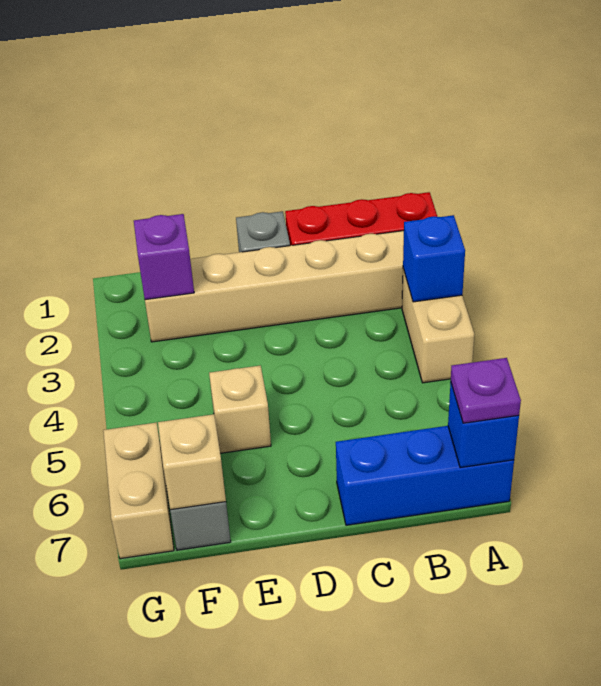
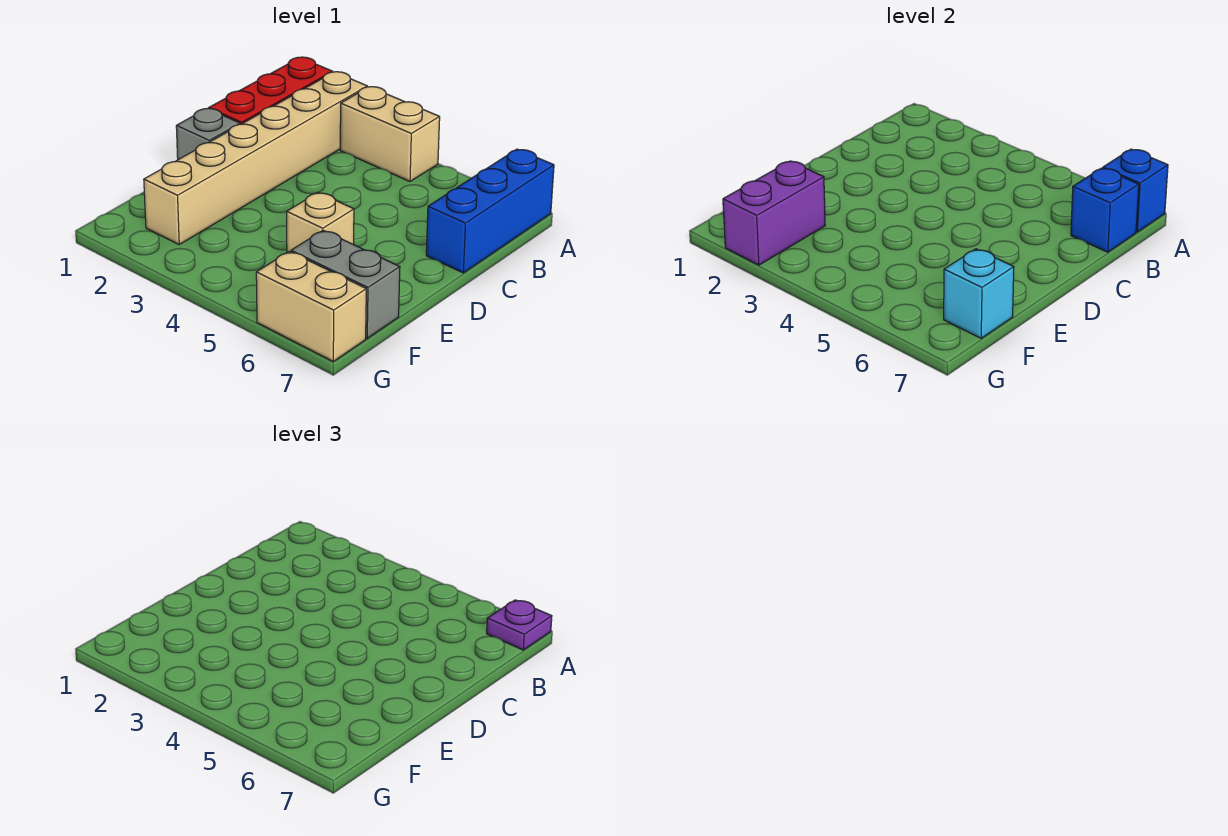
blue 1x1 brick [403,215,465,302] -> blue 1x1 brick moved to [1071,168,1139,252]
purple 1x1 brick [134,214,194,300] -> purple 1x2 brick [723,161,825,265]
tan 1x1 brick [158,414,226,510] -> cyan 1x1 brick [944,249,1014,338]

